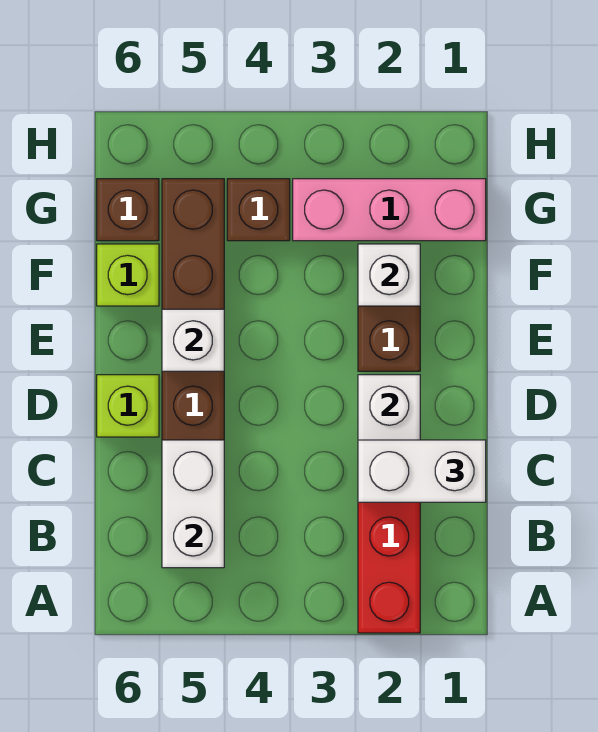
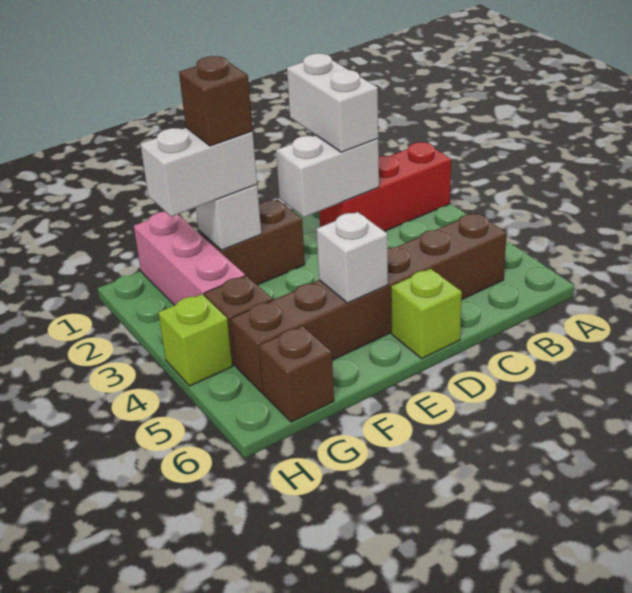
white 1x2 brick [162,440,224,568] -> white 1x2 brick moved to [140,128,257,217]
none -> brown 1x1 brick [179,56,253,146]
lime 1x1 brick [97,244,159,306] -> lime 1x1 brick moved to [158,294,233,386]

